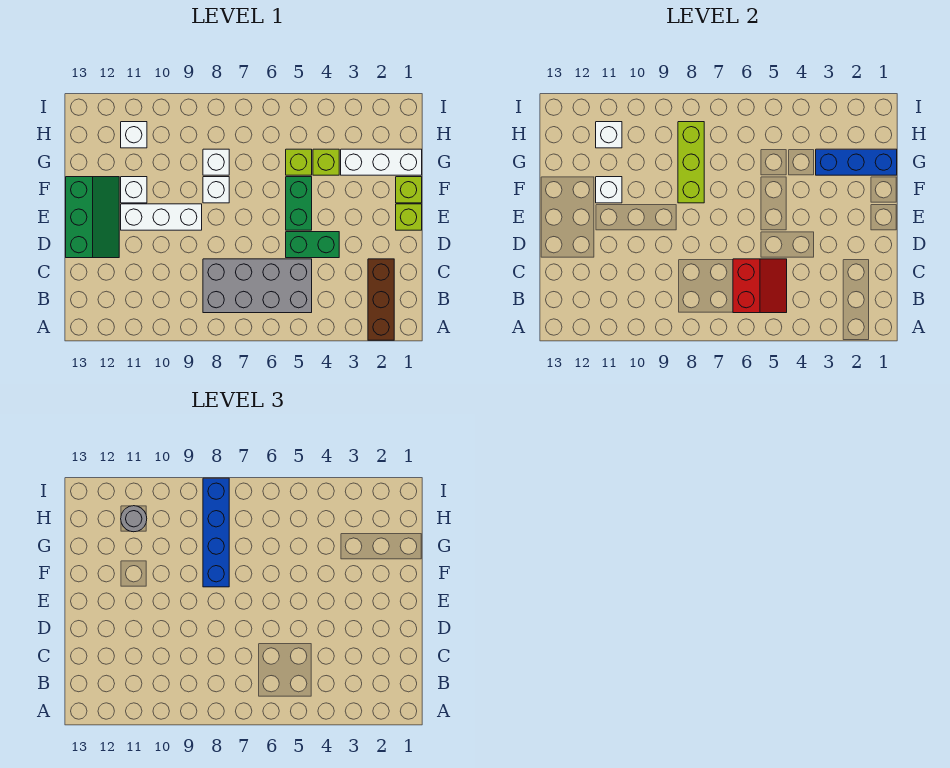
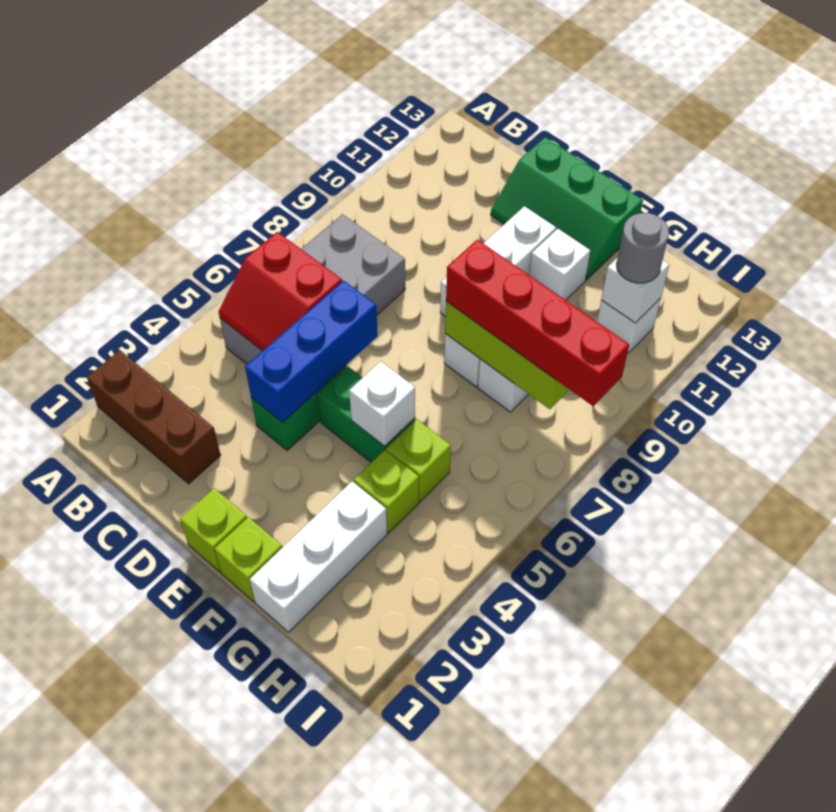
blue 1x4 brick [203,478,229,587] -> red 1x4 brick [446,240,629,406]
white 1x1 brick [596,177,622,203] -> white 1x1 brick moved to [349,361,415,446]
blue 1x3 brick [816,149,897,175] -> blue 1x3 brick moved to [245,281,378,422]

